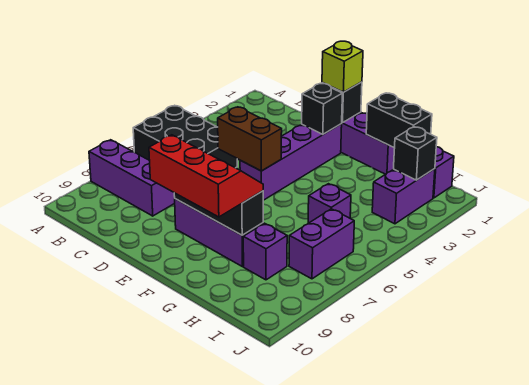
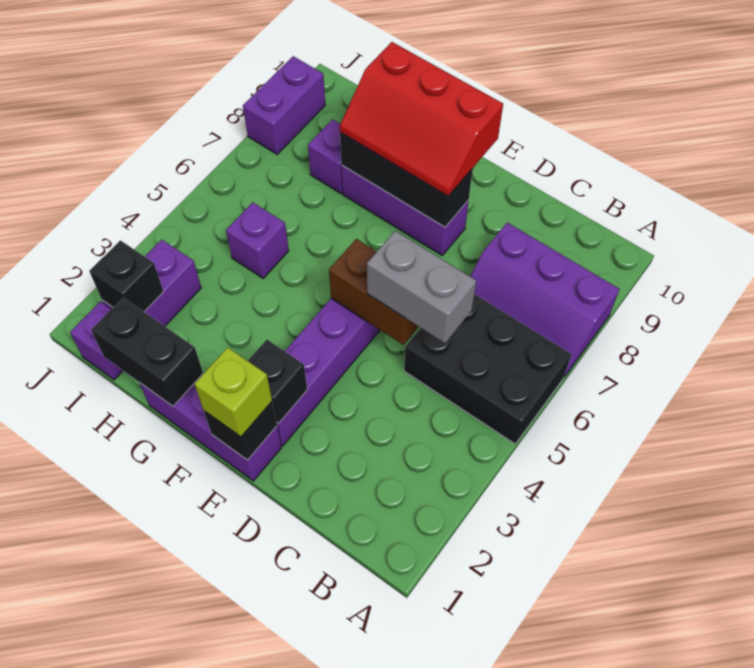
none -> grey 1x2 brick [367,231,476,343]
purple 1x2 brick [289,209,354,279] -> purple 1x2 brick moved to [243,56,325,154]

